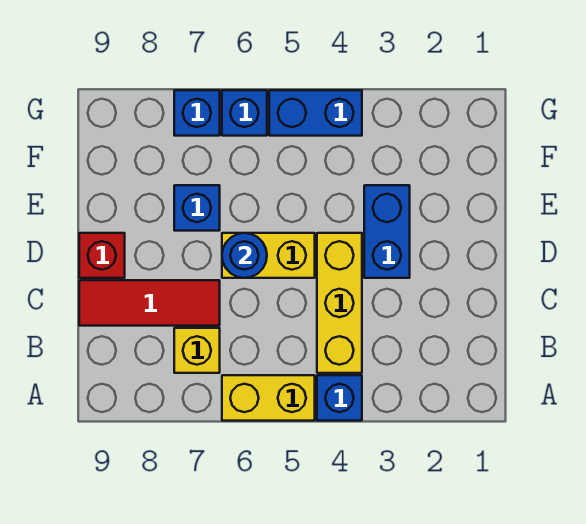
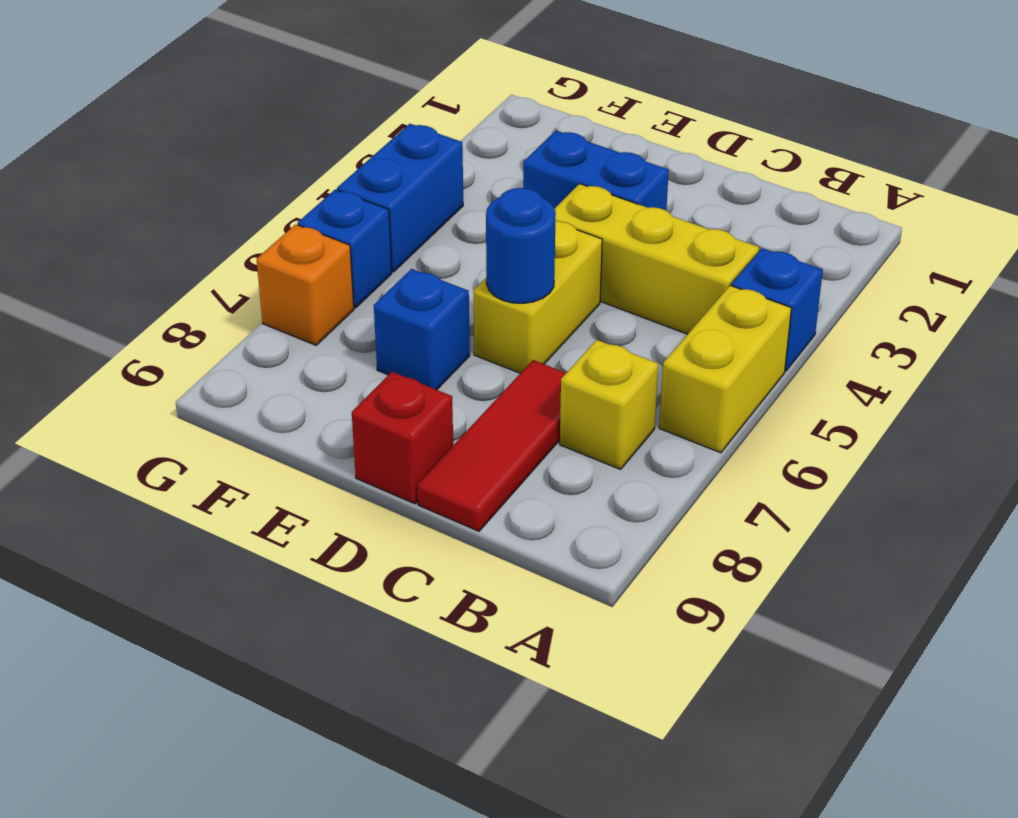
blue 1x1 brick [174,90,220,136] -> orange 1x1 brick [257,224,354,345]

